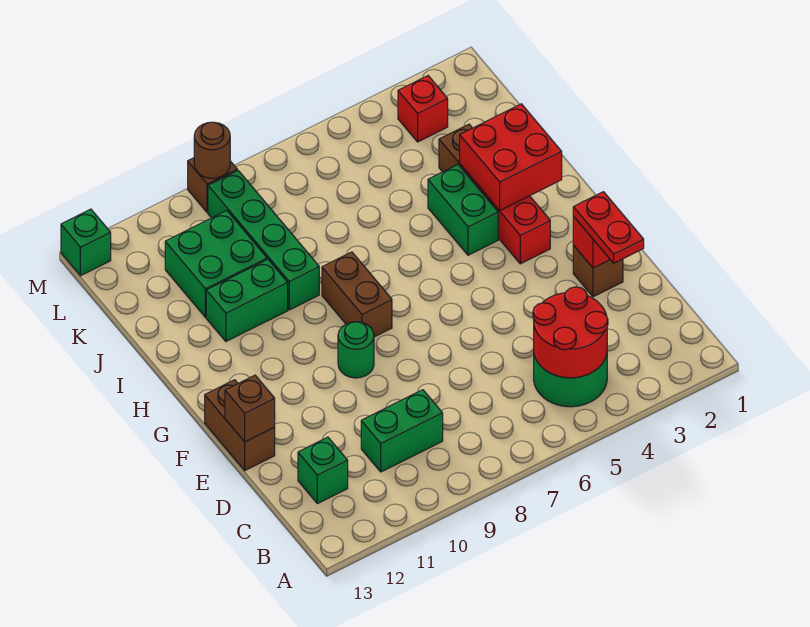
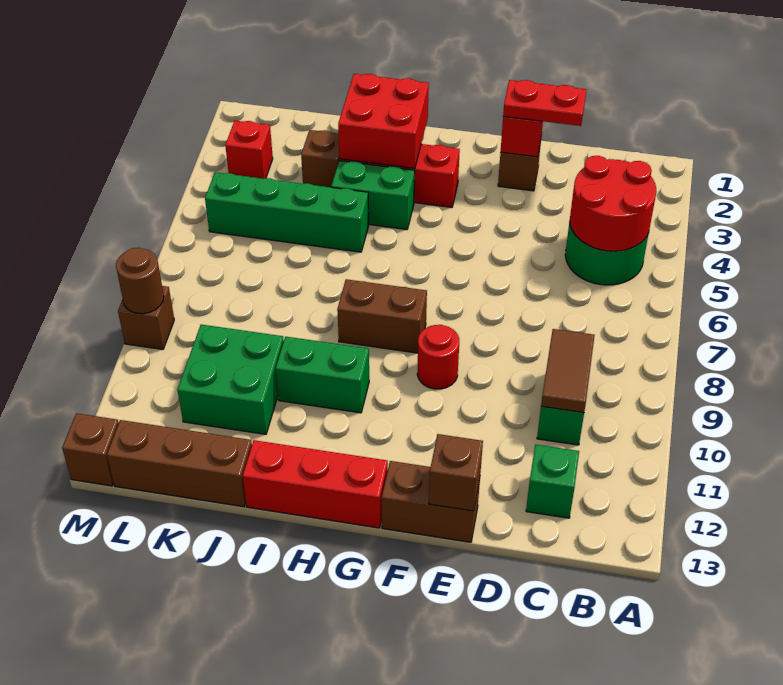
none -> brown 1x2 tile [541,329,595,413]
green 1x1 round brick [338,322,374,378] -> red 1x1 round brick [417,325,459,389]
none -> red 1x3 brick [243,440,388,528]
green 1x4 brick [208,170,319,310] -> green 1x4 brick moved to [205,172,369,252]
green 1x2 brick [206,259,288,341] -> green 1x2 brick turned to [276,337,369,413]
none -> brown 1x3 brick [107,420,252,507]
green 1x1 brick [61,209,111,276] -> brown 1x1 brick [62,413,119,486]

